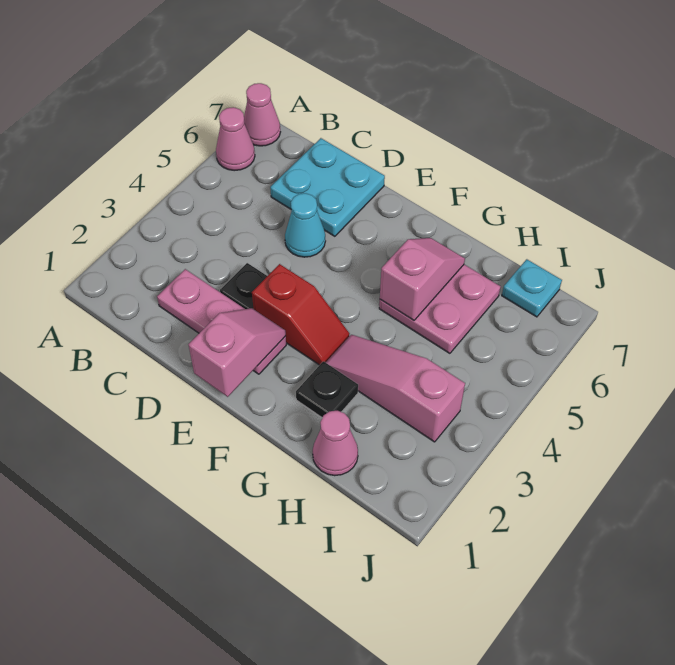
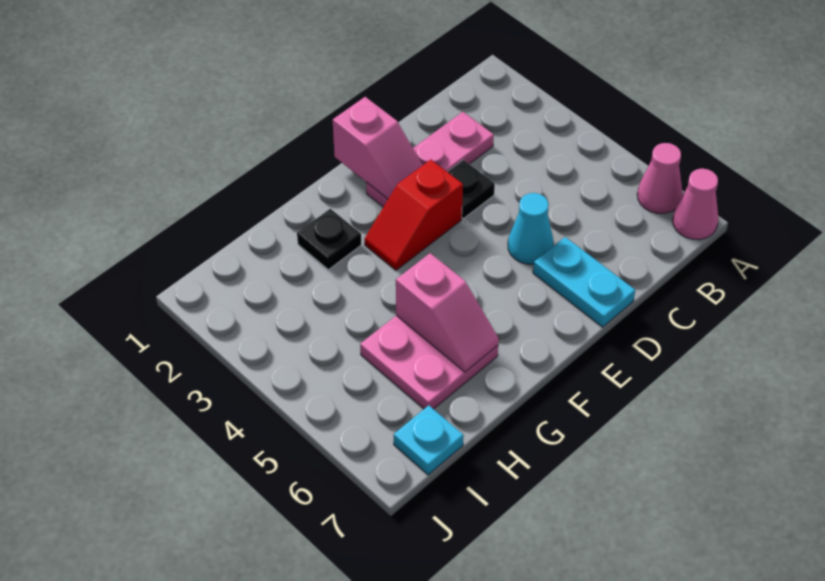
cyan 2x2 plate [270,138,385,236] -> cyan 1x2 plate [533,237,635,327]
pink 1x3 slope [326,335,465,442] -> none
pink 1x1 cone [313,411,358,476] -> none

